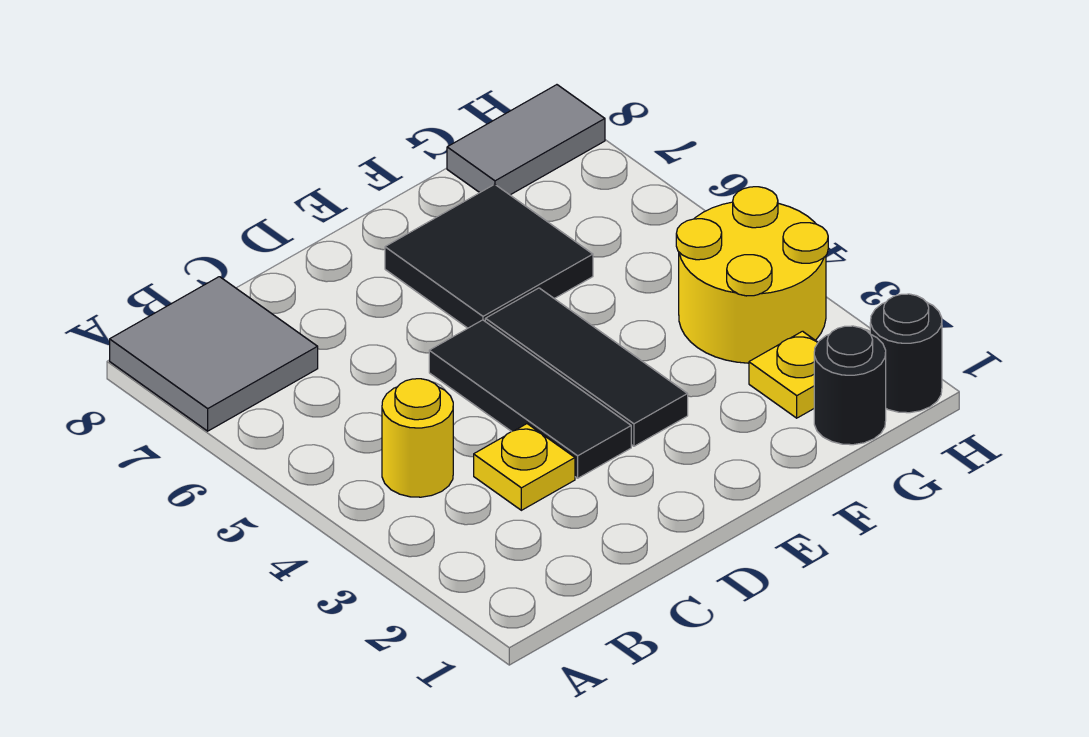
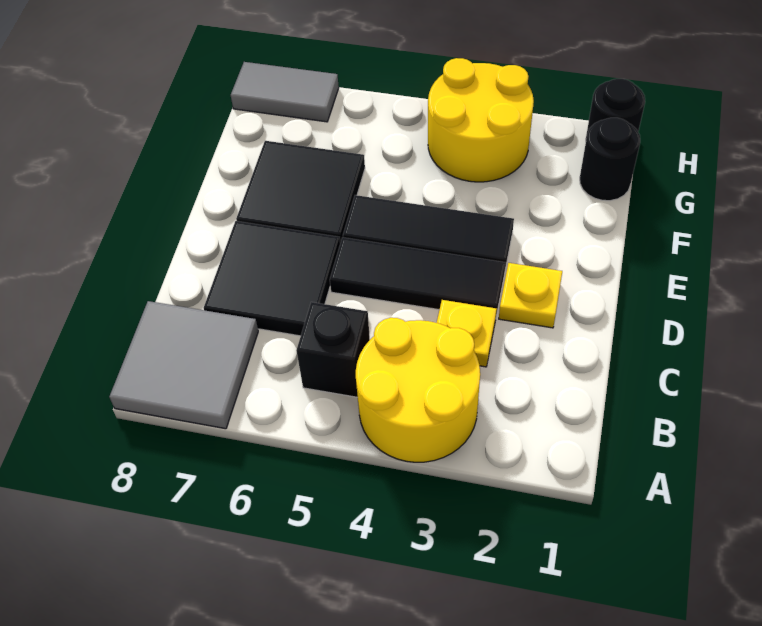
yellow 1x1 round brick [382,379,453,497] -> yellow 2x2 round brick [356,318,480,462]
none -> black 1x1 brick [296,302,370,397]
none -> black 2x2 tile [204,221,340,336]
yellow 1x1 plate [749,331,818,418] -> yellow 1x1 plate moved to [499,263,562,328]
grey 1x2 tile [447,85,605,195] -> grey 1x2 tile turned to [231,62,339,122]

